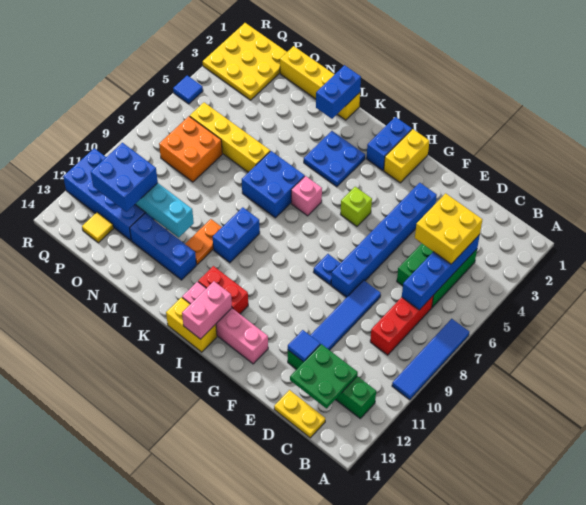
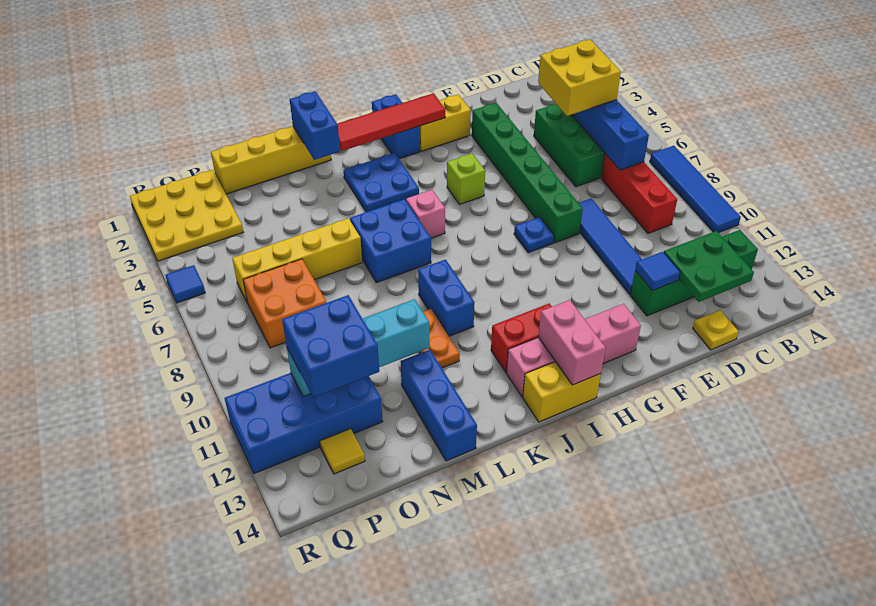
yellow 1x2 plate [274,390,325,438] -> yellow 1x1 plate [693,310,739,350]
blue 1x6 brick [331,183,437,297] -> green 1x6 brick [472,103,583,243]
yellow 1x2 brick [384,129,429,183] -> yellow 1x2 brick turned to [420,95,471,151]
none -> red 1x4 tile [338,94,445,151]
blue 1x3 brick [130,213,196,280] -> blue 1x3 brick turned to [401,350,477,461]

